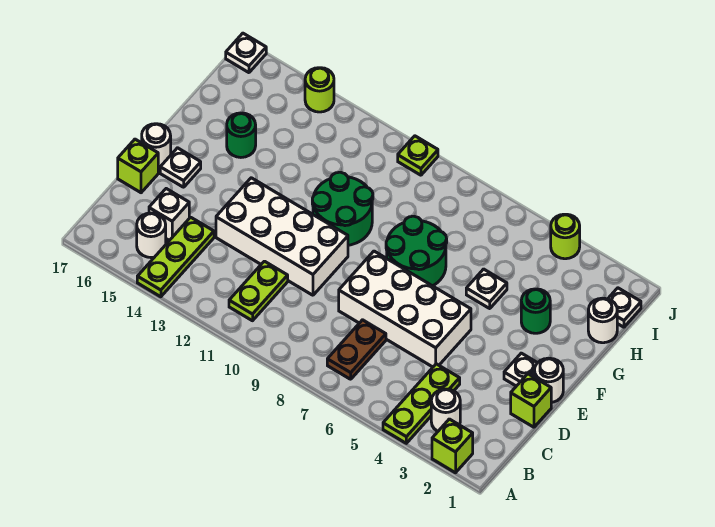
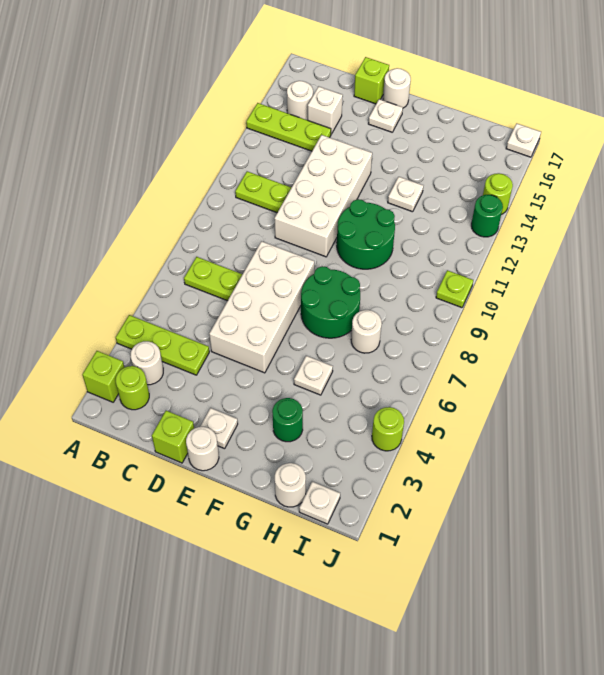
none -> lime 1x1 round brick [116,366,149,410]
brown 1x2 plate [327,320,386,379] -> lime 1x2 plate [184,257,243,301]
none -> white 1x1 plate [388,177,423,212]
green 1x1 round brick [227,113,256,157] -> green 1x1 round brick moved to [471,195,503,237]
none -> white 1x1 round brick [351,310,382,353]

